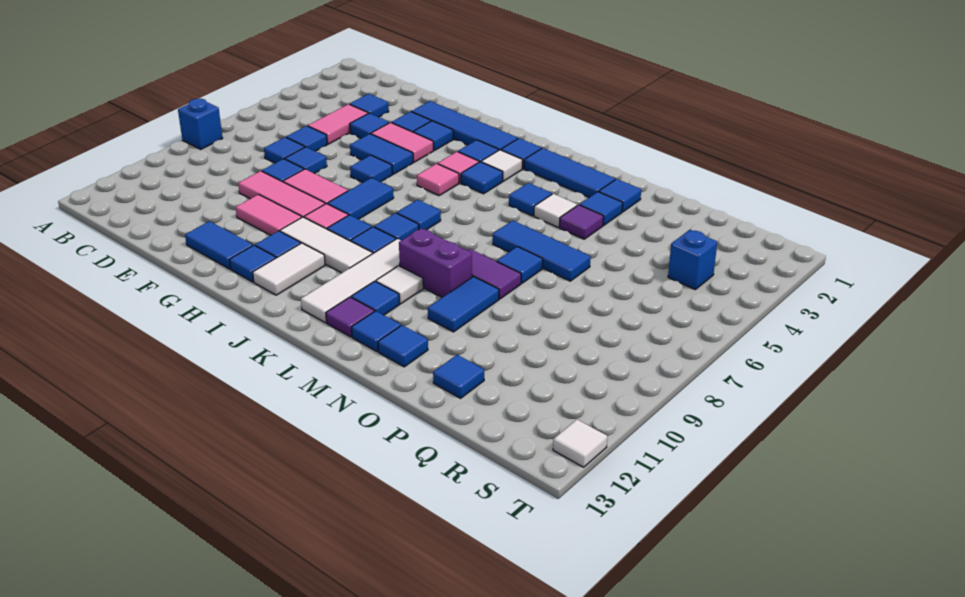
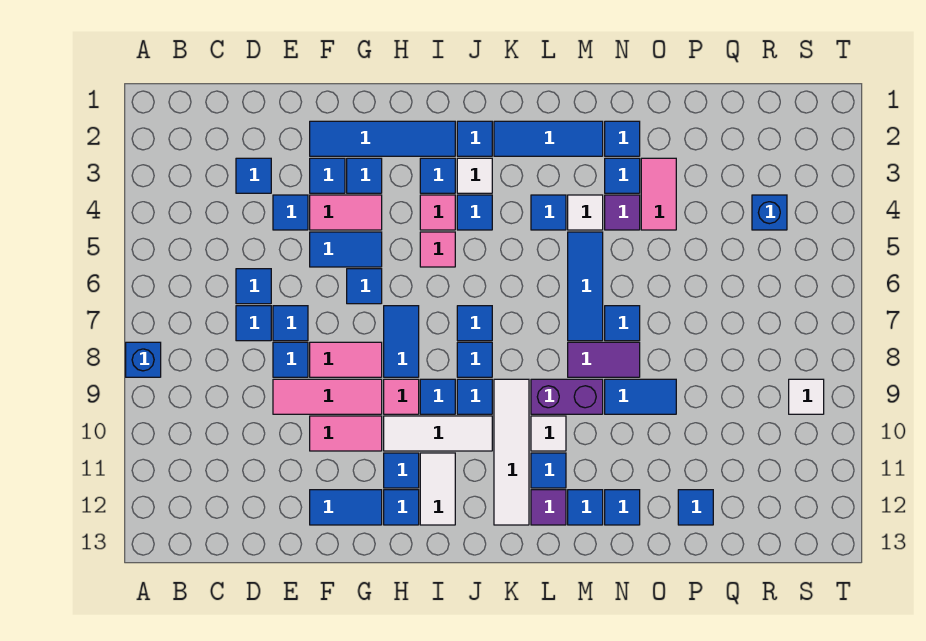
pink 1x2 tile [308,104,368,144] -> pink 1x2 tile moved to [641,158,676,230]
blue 1x3 tile [493,220,591,281] -> blue 1x3 tile turned to [568,232,603,341]
blue 1x2 tile [428,277,499,332] -> blue 1x2 tile turned to [605,379,676,414]
white 1x1 tile [553,420,607,467] -> white 1x1 tile moved to [789,379,824,414]

